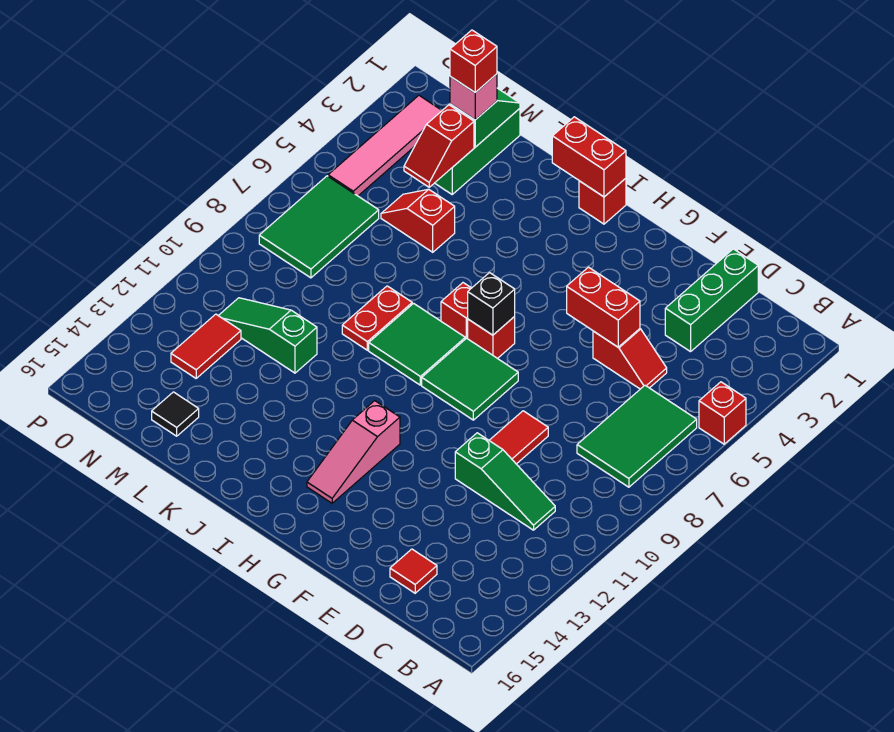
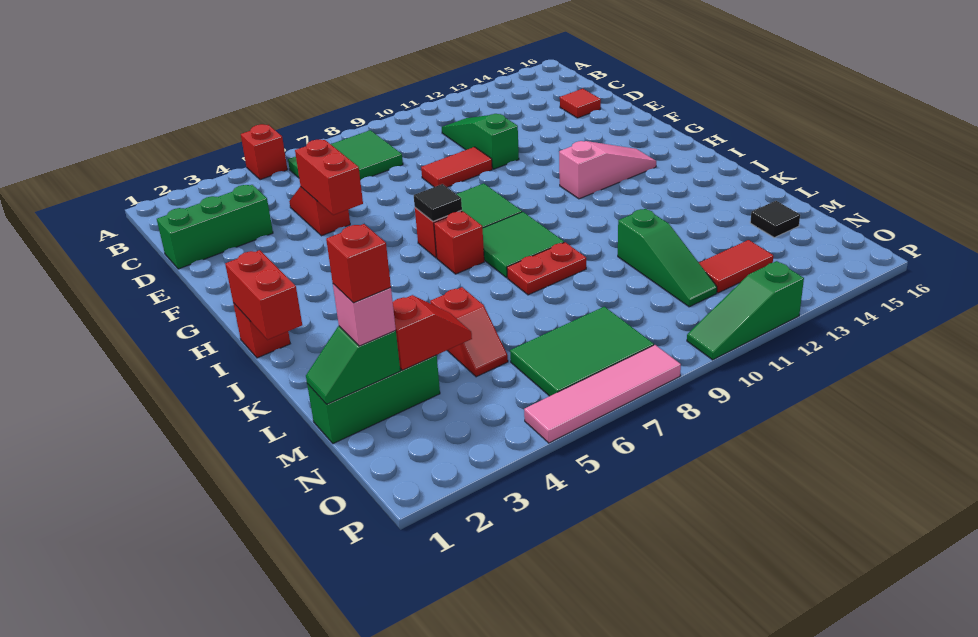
black 1x1 brick [468,273,515,335] -> black 1x1 tile [414,184,462,221]
pink 1x4 tile [328,95,442,196] -> pink 1x4 tile moved to [524,345,681,443]
none -> green 1x3 slope [687,261,804,360]

